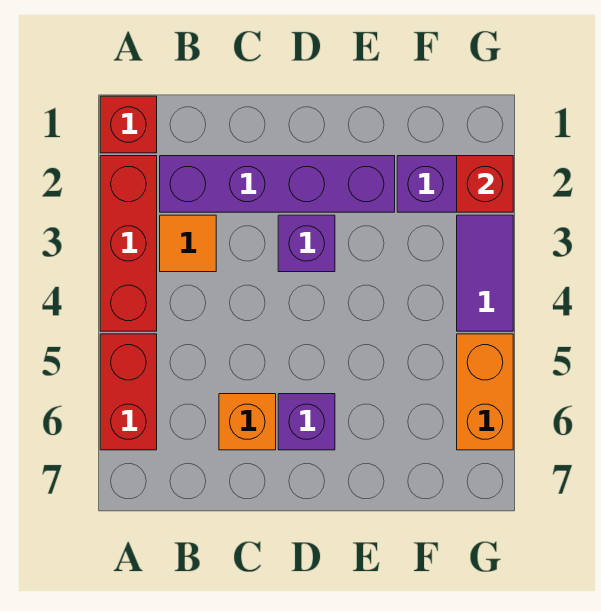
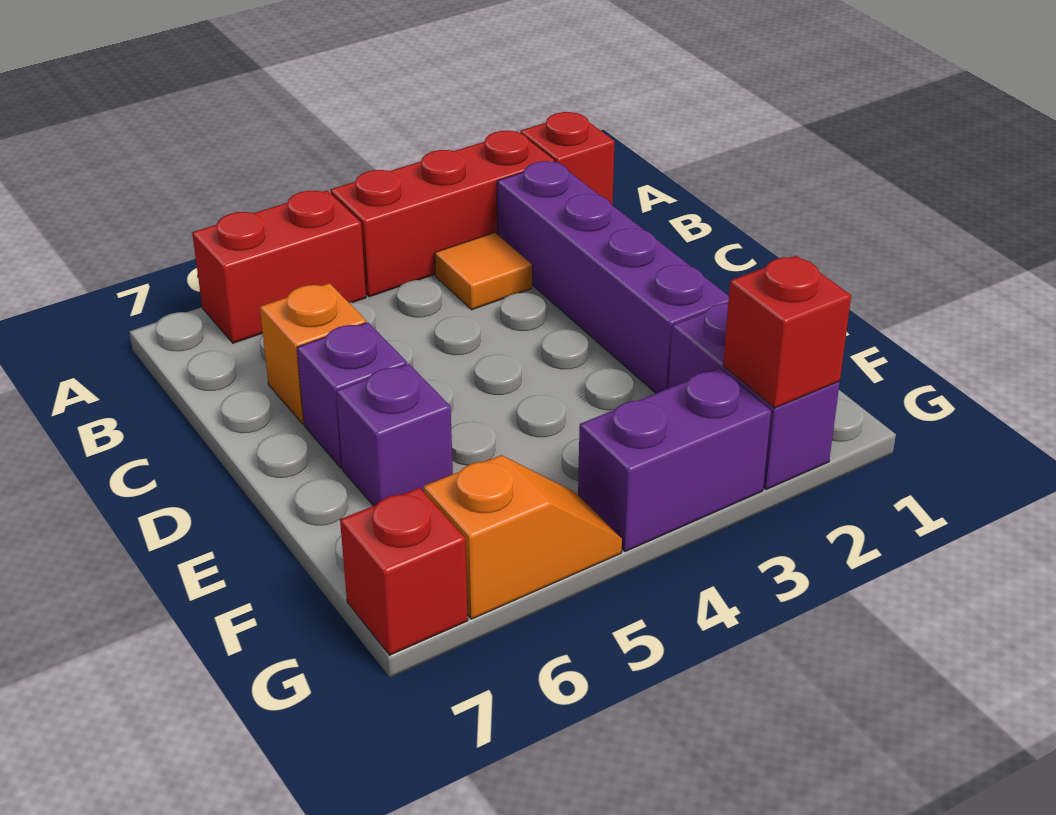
purple 1x1 brick [278,215,335,272] -> purple 1x1 brick moved to [336,364,453,506]
purple 1x2 tile [457,215,513,331] -> purple 1x2 brick [578,368,771,552]
orange 1x2 brick [457,334,513,450] -> orange 1x2 slope [423,455,622,619]
none -> red 1x1 brick [340,488,468,655]

